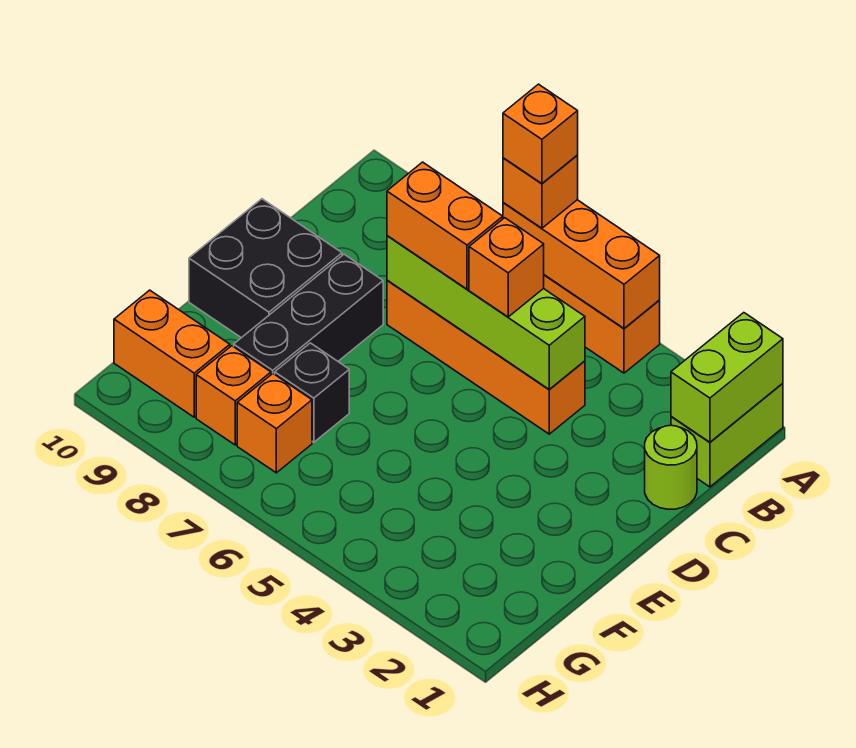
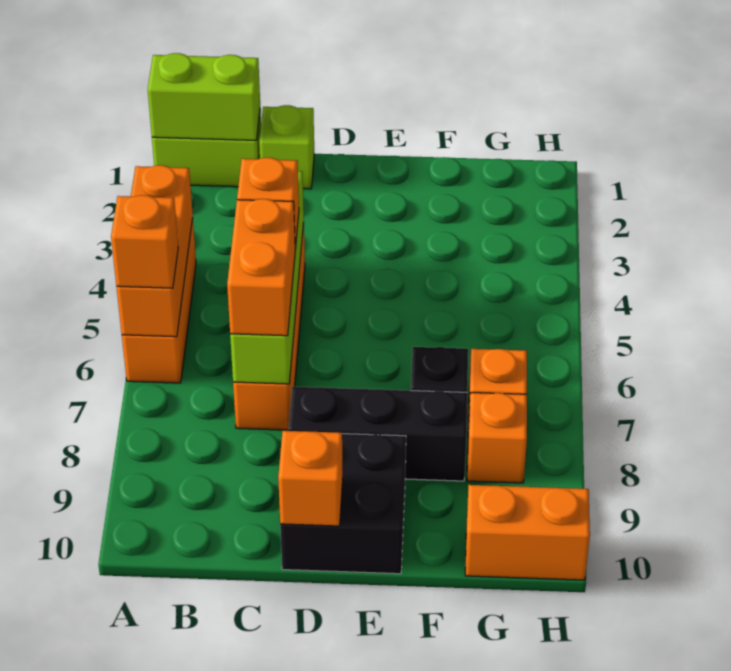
orange 1x1 brick [503,84,578,184] -> orange 1x1 brick moved to [278,431,343,526]
lime 1x1 round brick [645,425,697,509] -> lime 1x1 brick [259,105,314,189]
orange 1x2 brick [114,290,230,417] -> orange 1x2 brick turned to [465,485,590,580]

